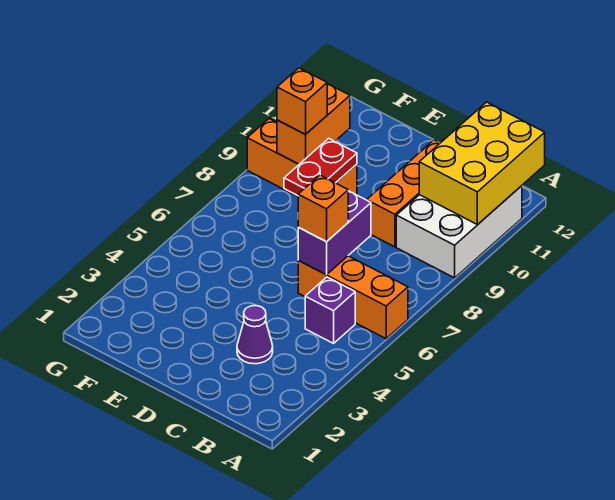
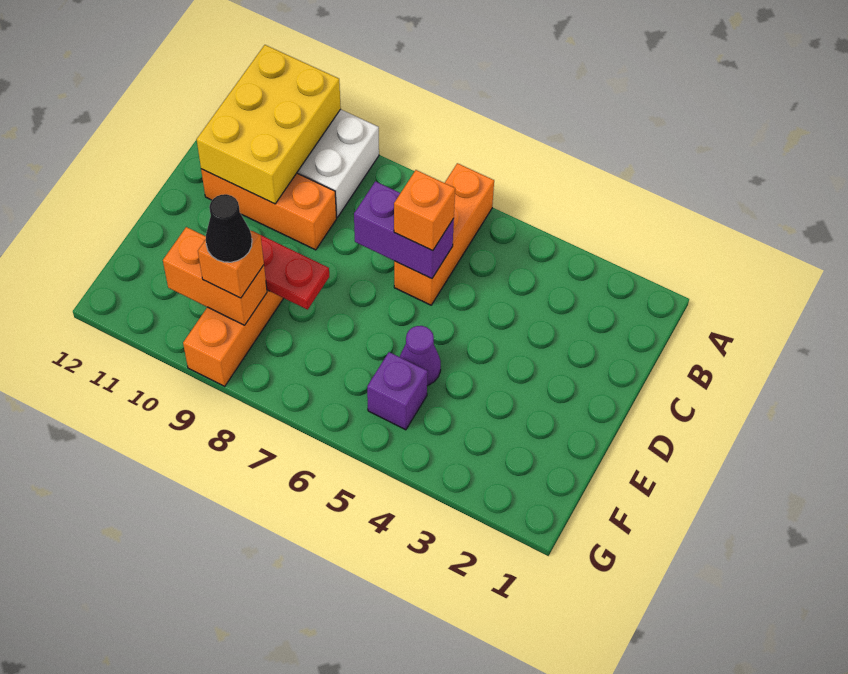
yellow 2x3 brick [419,102,545,225] -> yellow 2x3 brick turned to [197,45,341,204]
purple 1x1 brick [305,277,355,343] -> purple 1x1 brick moved to [367,352,428,430]
purple 1x1 cone [237,306,273,364] -> purple 1x1 cone moved to [400,326,441,386]
none -> black 1x1 cone [206,194,252,262]

